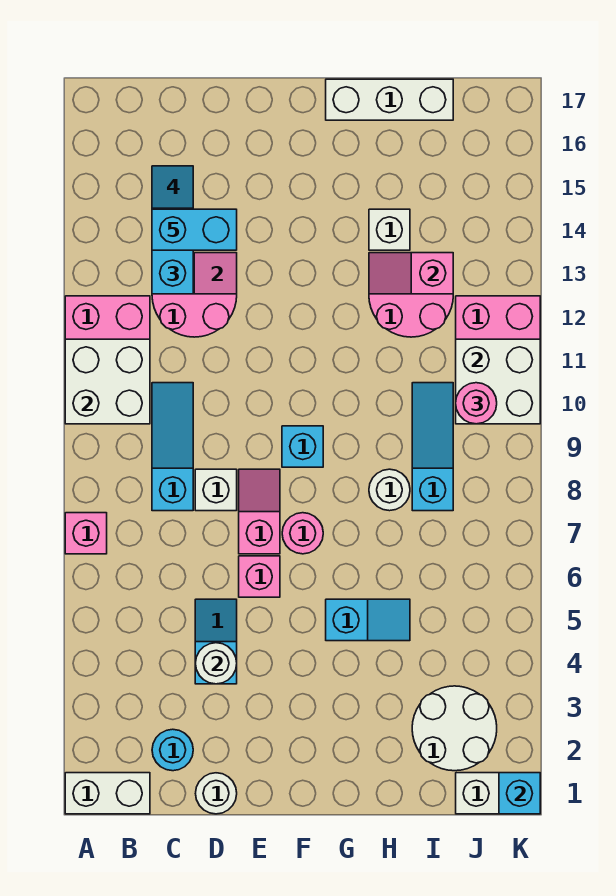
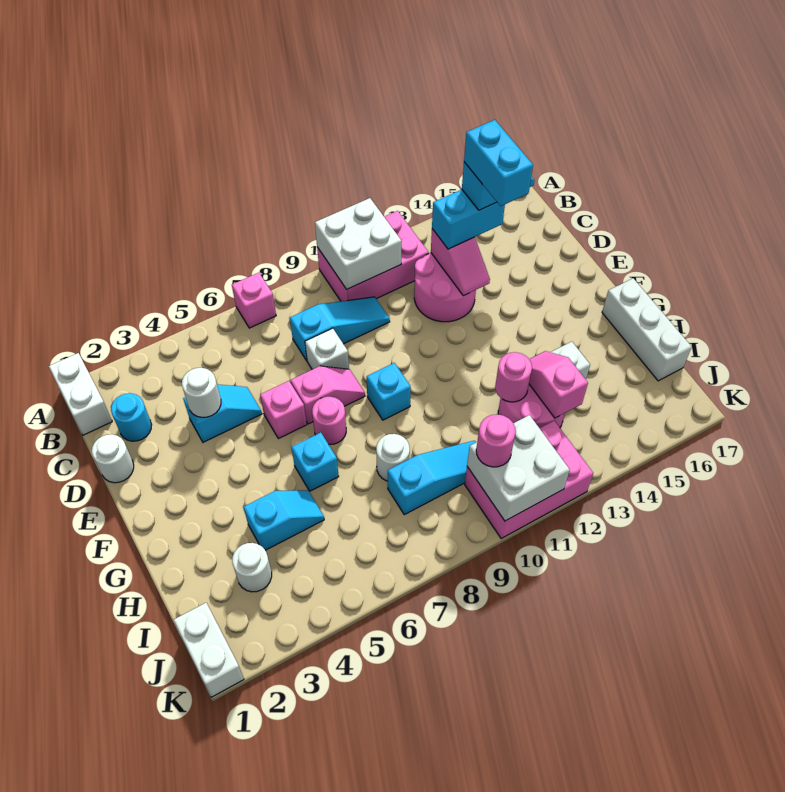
cyan 1x2 slope [326,599,410,641] -> cyan 1x2 slope turned to [244,490,324,550]
none -> pink 1x1 round brick [495,352,532,402]
white 2x2 round brick [412,686,497,771] -> white 1x1 round brick [232,543,272,592]
cyan 1x1 brick [499,773,540,814] -> cyan 1x1 brick moved to [291,433,339,491]

